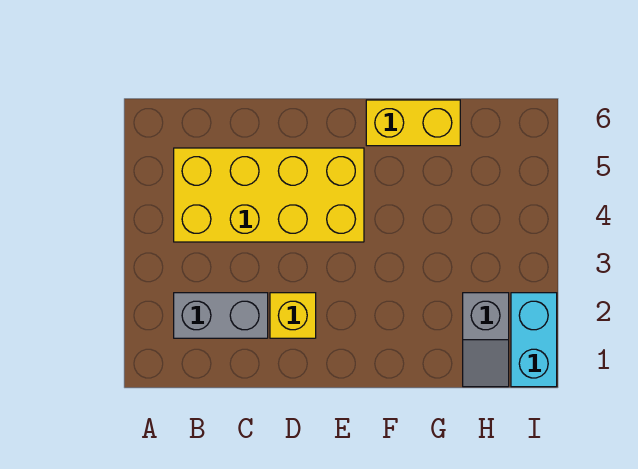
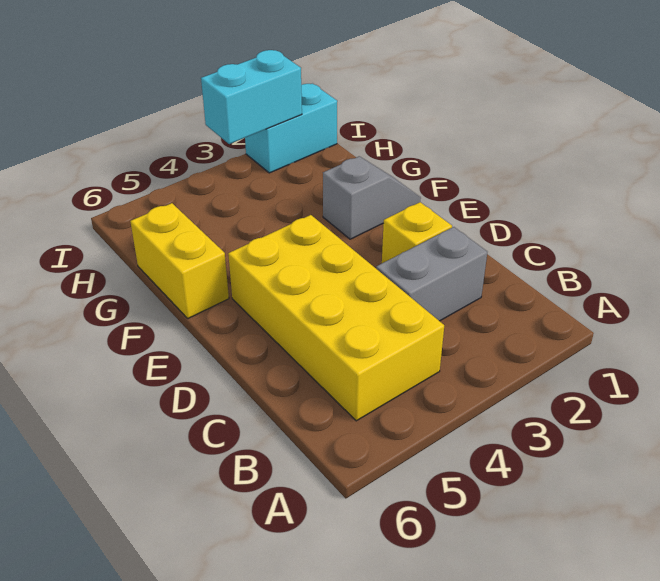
grey 1x2 brick [174,293,268,338] -> grey 1x2 brick turned to [376,227,487,321]
grey 1x2 slope [463,293,509,387] -> grey 1x2 slope moved to [323,156,421,239]
none -> cyan 1x2 brick [201,50,302,144]

